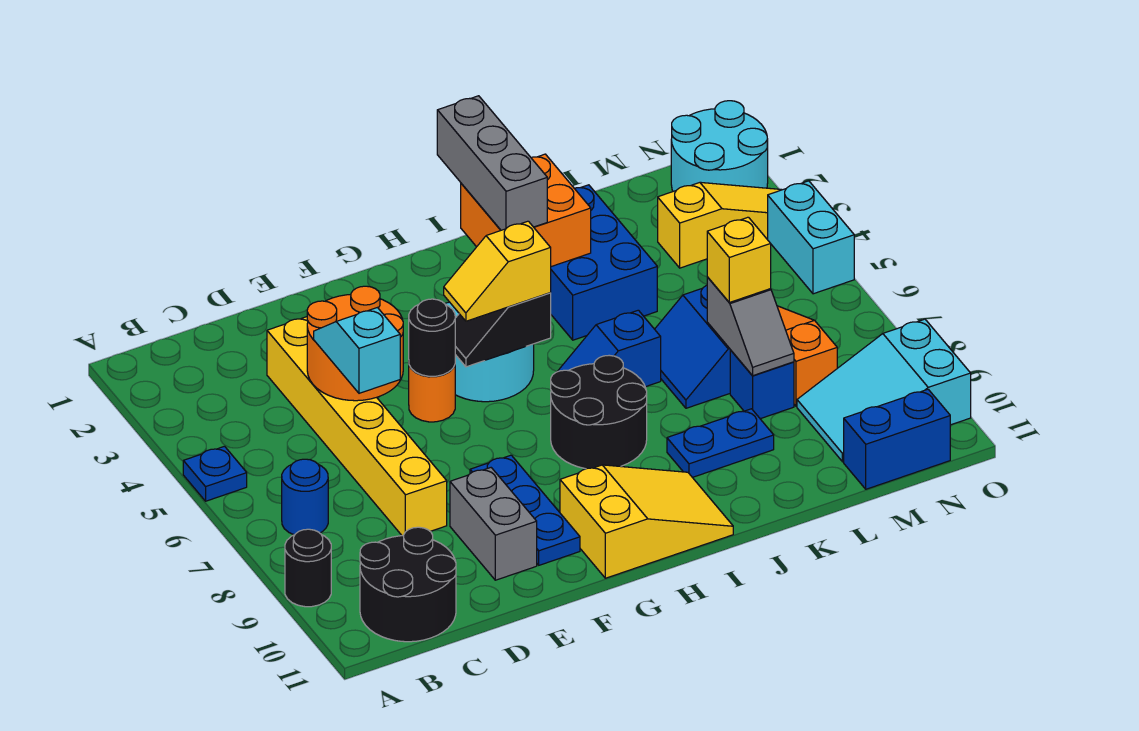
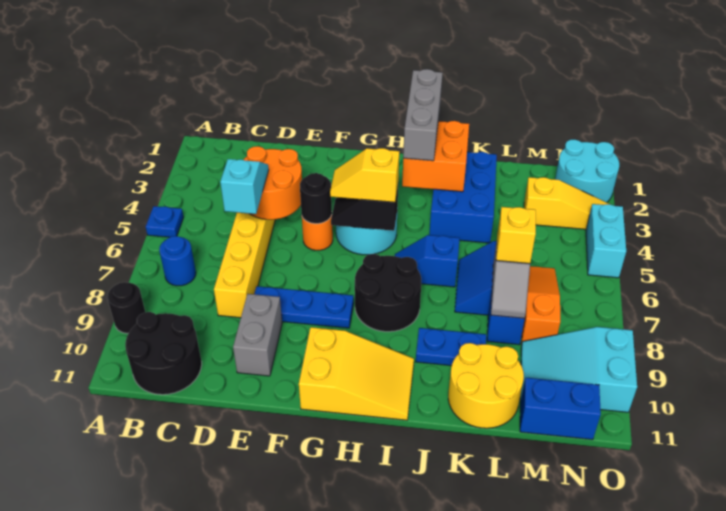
blue 1x3 plate [470,455,580,565] -> blue 1x3 plate turned to [254,286,354,328]
none -> yellow 2x2 round brick [448,343,524,428]

